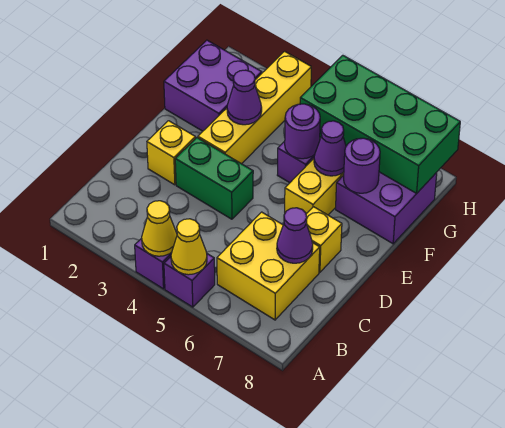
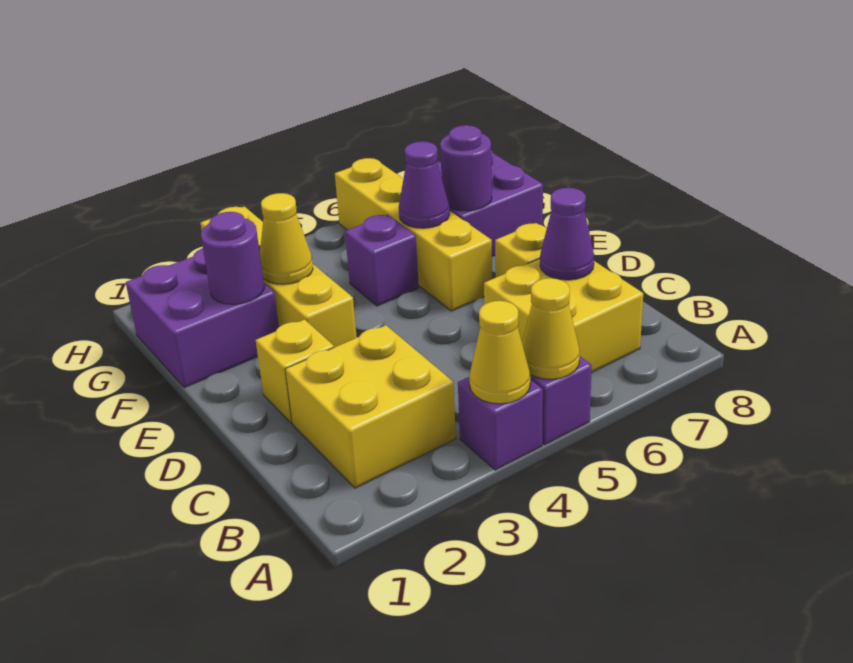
none -> yellow 2x2 brick [285,325,456,488]
green 1x2 brick [175,138,253,219] -> none
purple 1x1 cone [227,70,262,125] -> yellow 1x1 cone [260,193,313,284]
purple 1x1 round brick [285,104,320,159] -> purple 1x1 round brick moved to [201,212,264,304]
green 2x4 brick [300,55,460,193] -> none

